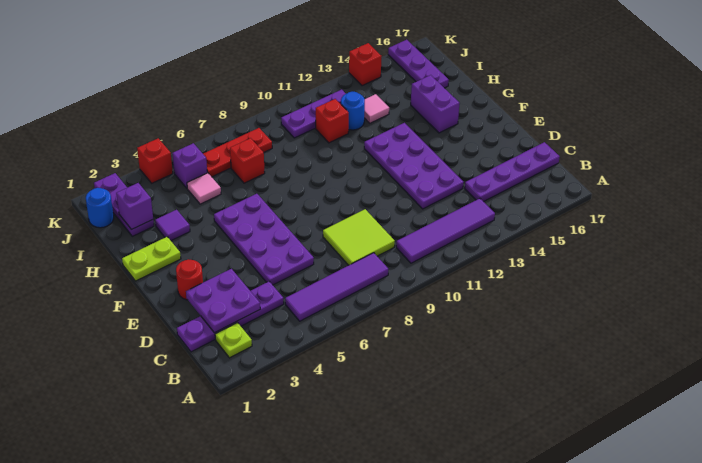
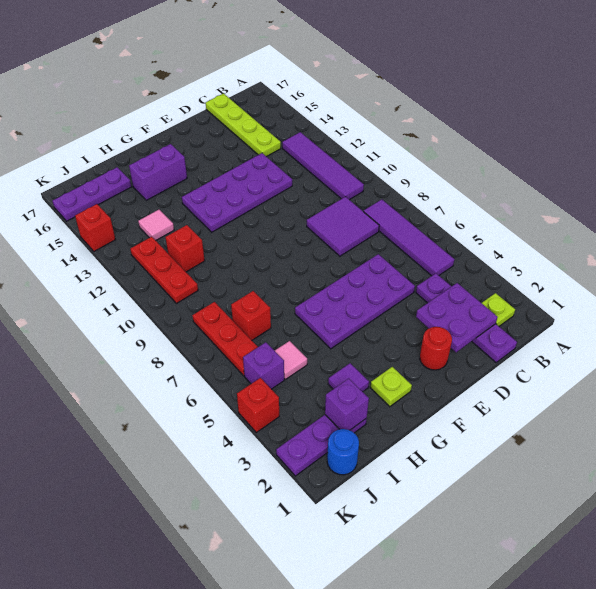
lime 2x2 tile [323,209,395,265] -> purple 2x2 tile [307,197,379,256]
purple 1x4 plate [465,142,560,202] -> lime 1x4 plate [206,94,281,157]
lime 1x2 plate [122,237,181,281] -> lime 1x1 plate [370,367,412,407]
blue 1x1 round brick [341,92,365,130] -> none
purple 1x3 plate [281,90,346,138] -> red 1x3 plate [130,237,198,303]

